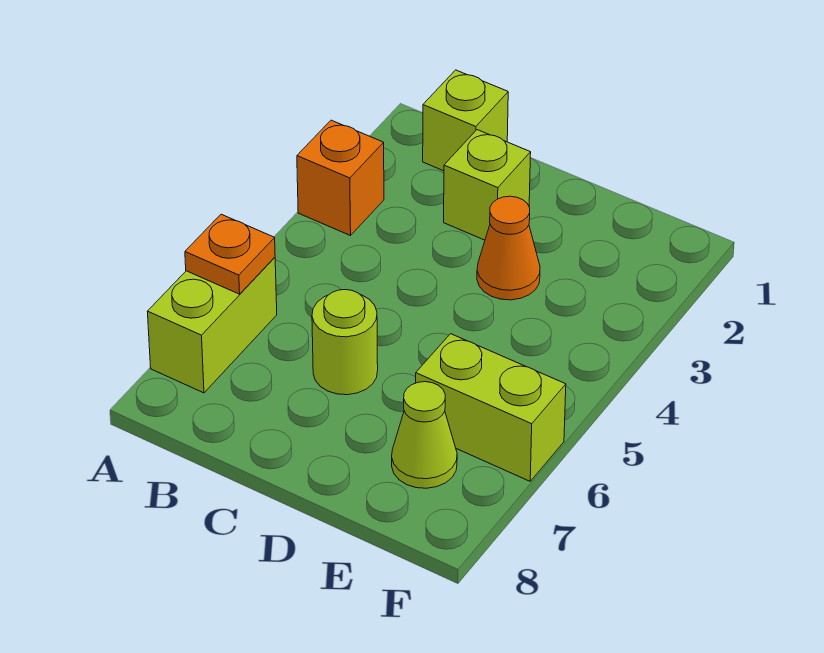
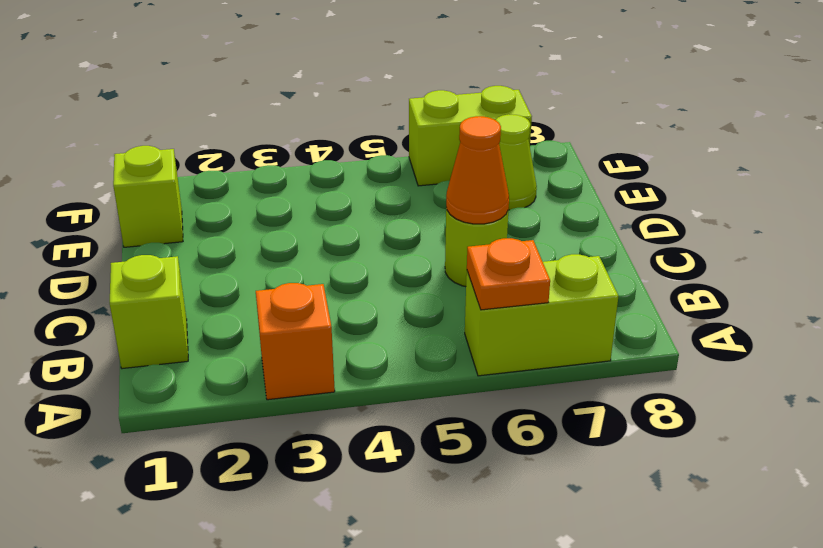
lime 1x1 brick [444,130,531,240] -> lime 1x1 brick moved to [113,146,183,247]
orange 1x1 cone [477,196,540,300] -> orange 1x1 cone moved to [446,116,509,224]
lime 1x2 brick [416,334,566,481] -> lime 1x2 brick turned to [409,86,532,186]

